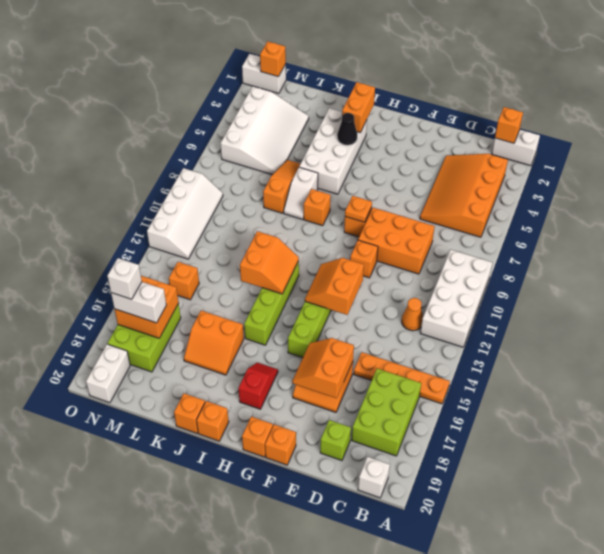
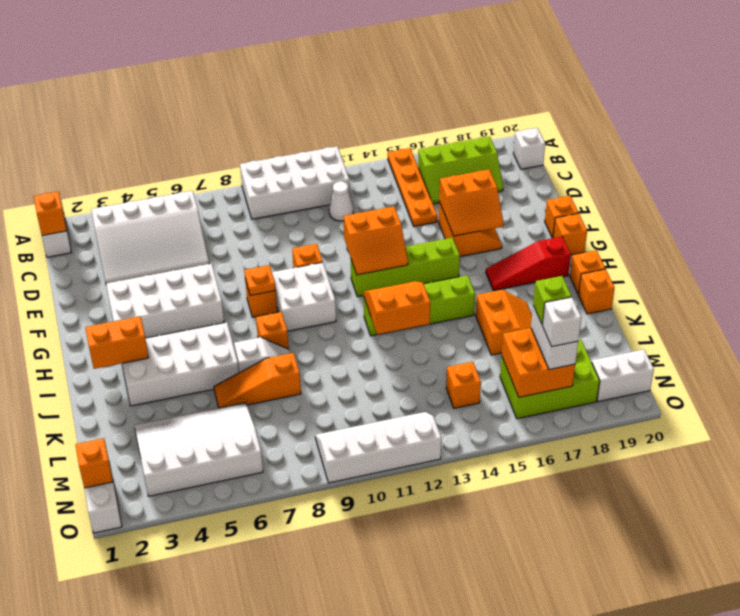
orange 3x4 slope [420,154,508,237] -> white 3x4 slope [91,191,209,283]
lime 2x3 brick [352,369,421,456] -> lime 2x3 slope [418,137,503,204]
orange 1x1 cone [402,298,423,331] -> white 1x1 cone [329,181,353,221]
orange 2x3 brick [358,208,435,274] -> none
lime 1x1 brick [320,420,351,460] -> lime 1x1 brick moved to [533,276,572,325]
none -> white 2x4 brick [106,263,224,338]
none -> white 2x2 brick [272,262,336,331]
red 1x2 slope [238,363,278,409] -> red 1x3 slope [486,237,571,291]
black 1x1 cone [337,113,357,145] -> none

